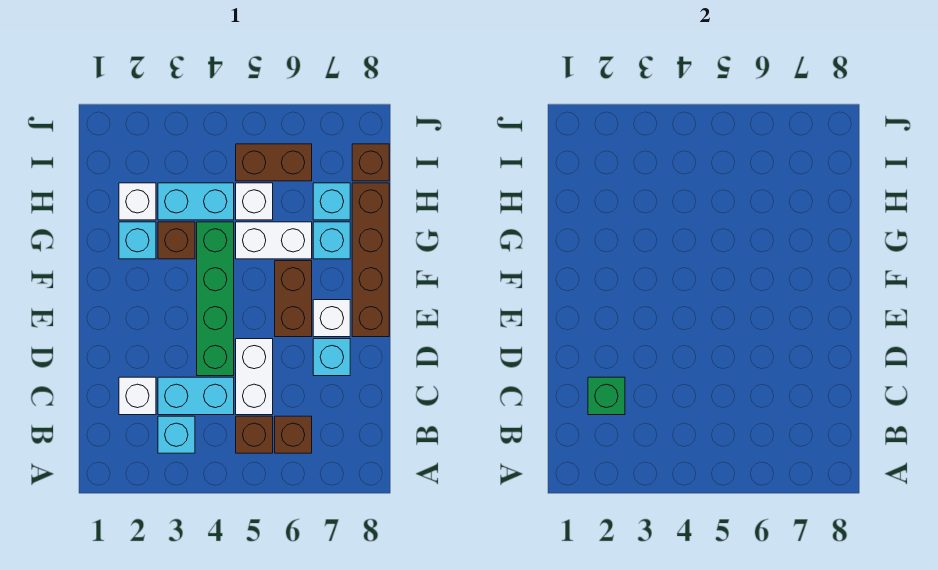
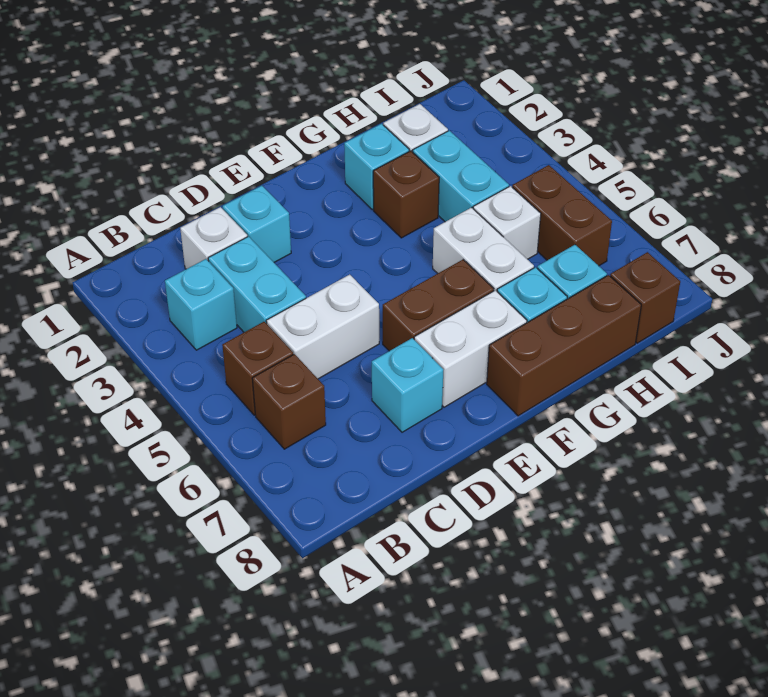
green 1x1 brick [588,377,625,415] -> none
none -> cyan 1x1 brick [223,186,291,262]
green 1x4 brick [197,222,234,376] -> none
white 1x1 brick [313,300,350,337] -> white 1x2 brick [414,290,527,407]
brown 1x4 brick [352,183,389,337] -> brown 1x3 brick [487,275,641,416]

